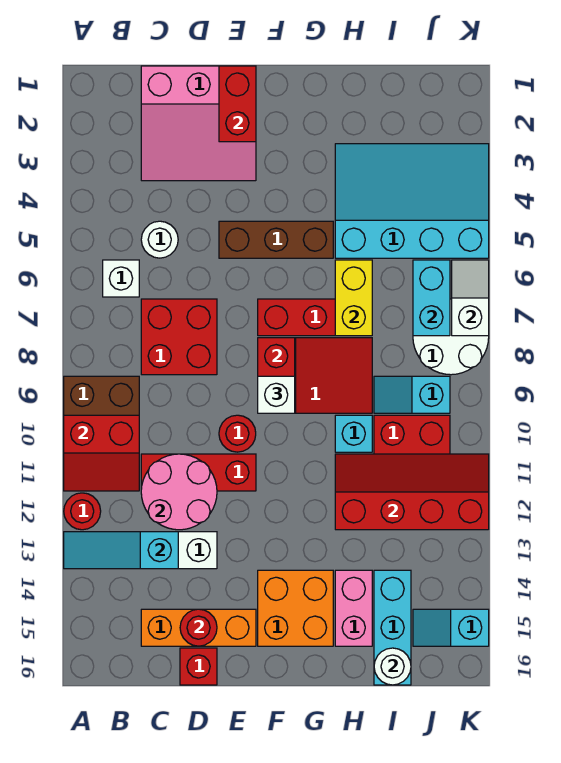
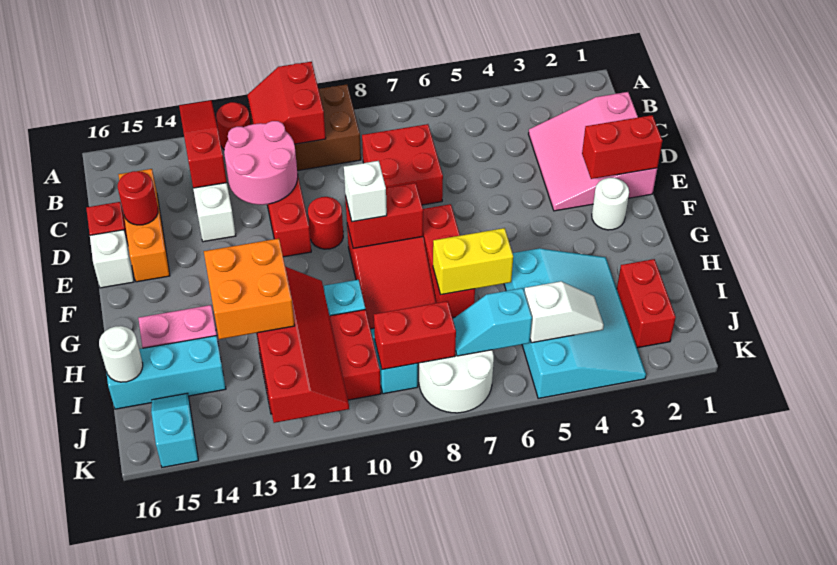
cyan 1x3 slope [64,532,178,569] -> red 1x3 slope [179,100,227,188]
white 1x1 brick [103,260,139,297] -> white 1x1 brick moved to [90,230,134,288]
white 1x1 round brick [141,221,178,258] -> white 1x1 round brick moved to [592,178,629,230]
brown 1x3 brick [219,221,333,258] -> none
orange 2x2 brick [258,570,333,646] -> orange 2x2 brick moved to [204,239,295,339]
none -> red 1x2 brick [617,259,676,348]
cyan 1x2 brick [413,260,450,336] -> cyan 1x2 slope [453,288,532,356]
none -> red 1x2 brick [374,301,456,370]
white 1x2 slope [452,260,489,336] -> white 1x2 slope moved to [524,281,604,343]

